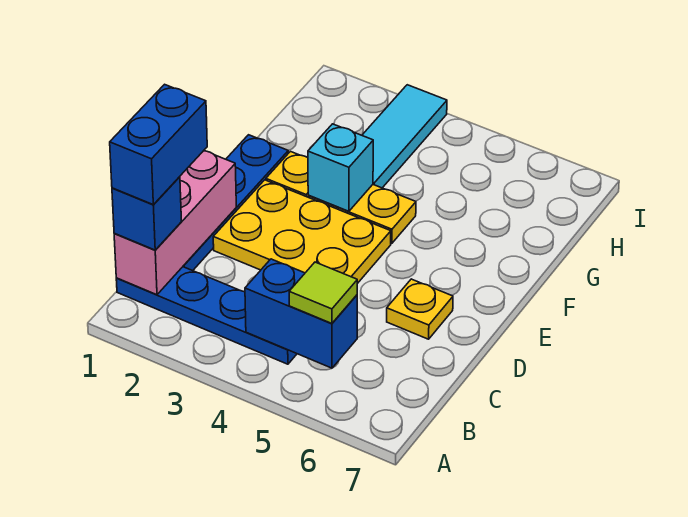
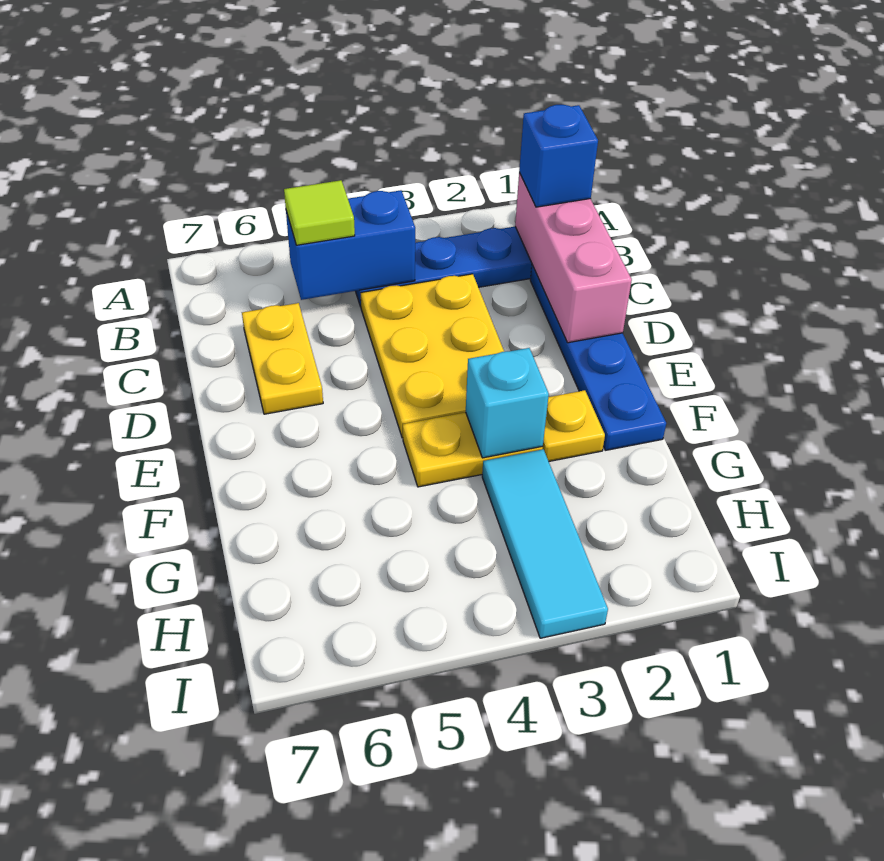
blue 1x2 brick [110,84,207,204] -> none
yellow 2x3 plate [213,180,391,284] -> yellow 2x3 plate turned to [361,274,504,438]
yellow 1x1 plate [387,279,453,339] -> yellow 1x2 plate [242,303,323,414]

